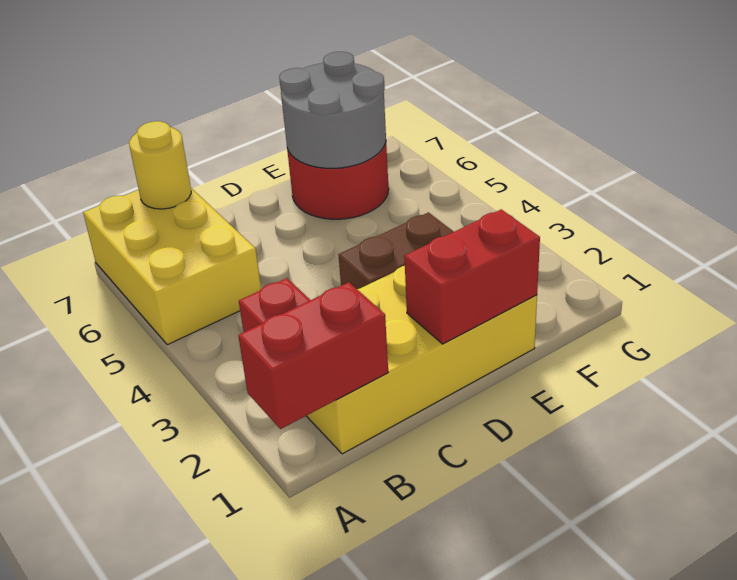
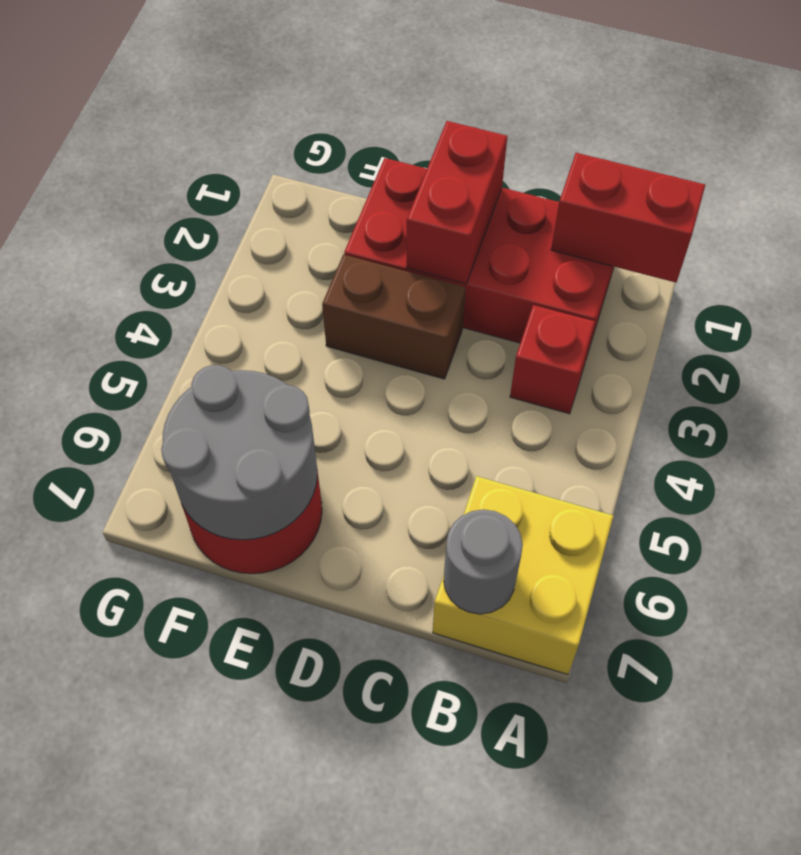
yellow 2x3 brick [83,188,261,345] -> yellow 2x2 brick [433,476,613,675]
yellow 2x4 brick [307,266,537,454] -> red 2x4 brick [344,158,614,355]
yellow 1x1 round brick [129,121,191,209] -> grey 1x1 round brick [444,509,523,614]
red 1x2 brick [404,209,540,344] -> red 1x2 brick turned to [406,121,507,284]

